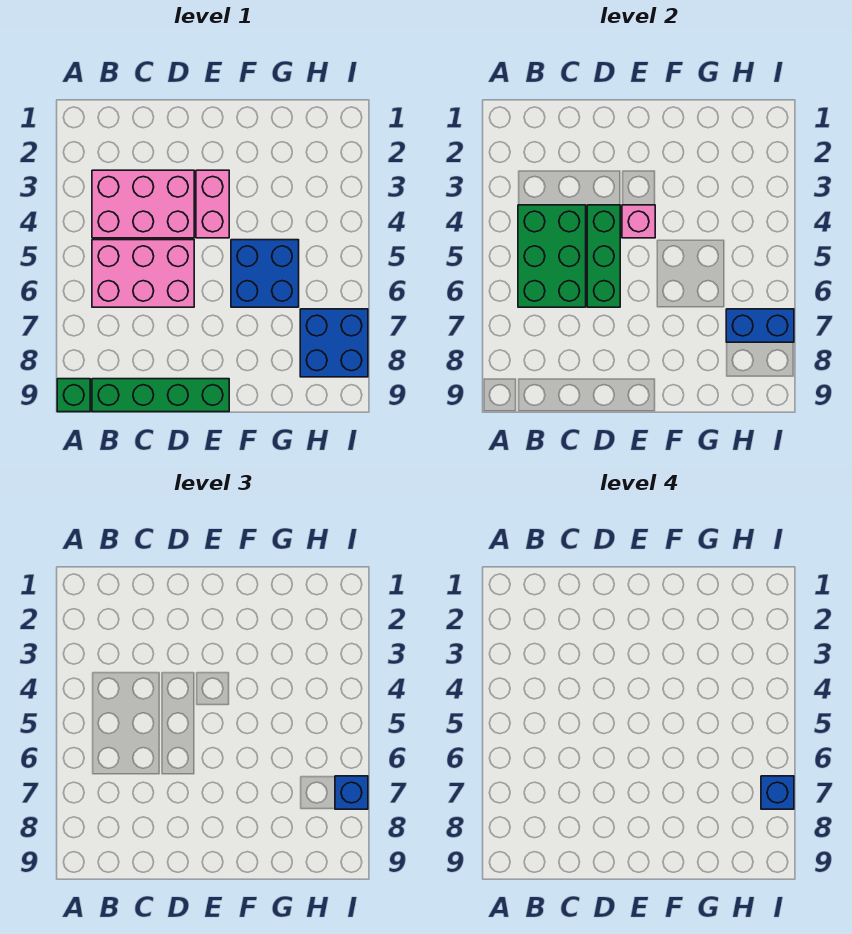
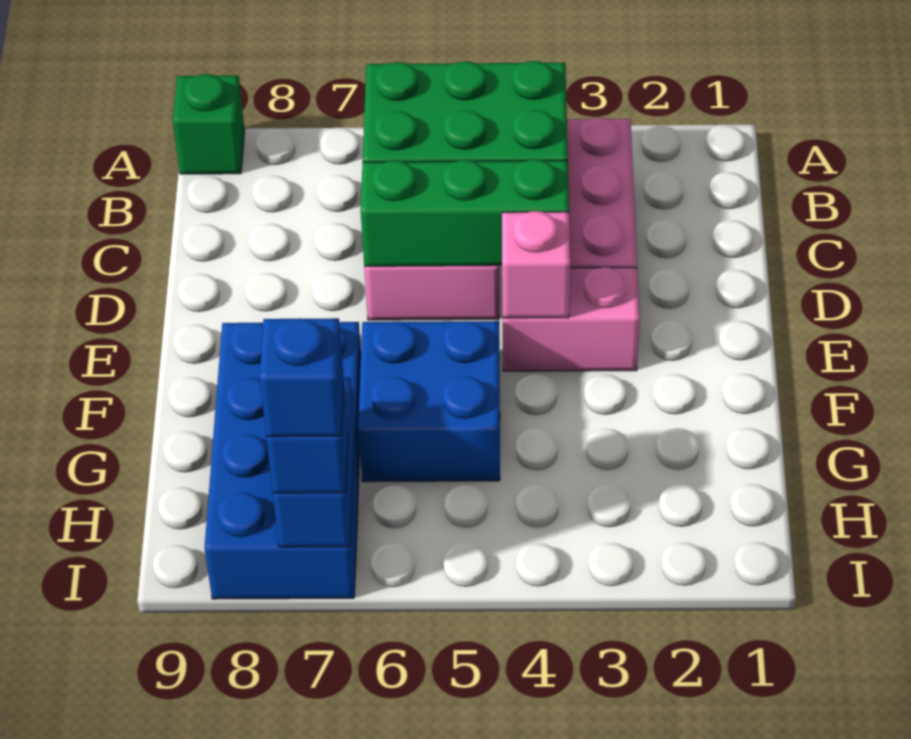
green 1x4 brick [92,379,229,412] -> none
blue 2x2 brick [300,309,368,377] -> blue 2x4 brick [205,322,361,599]

